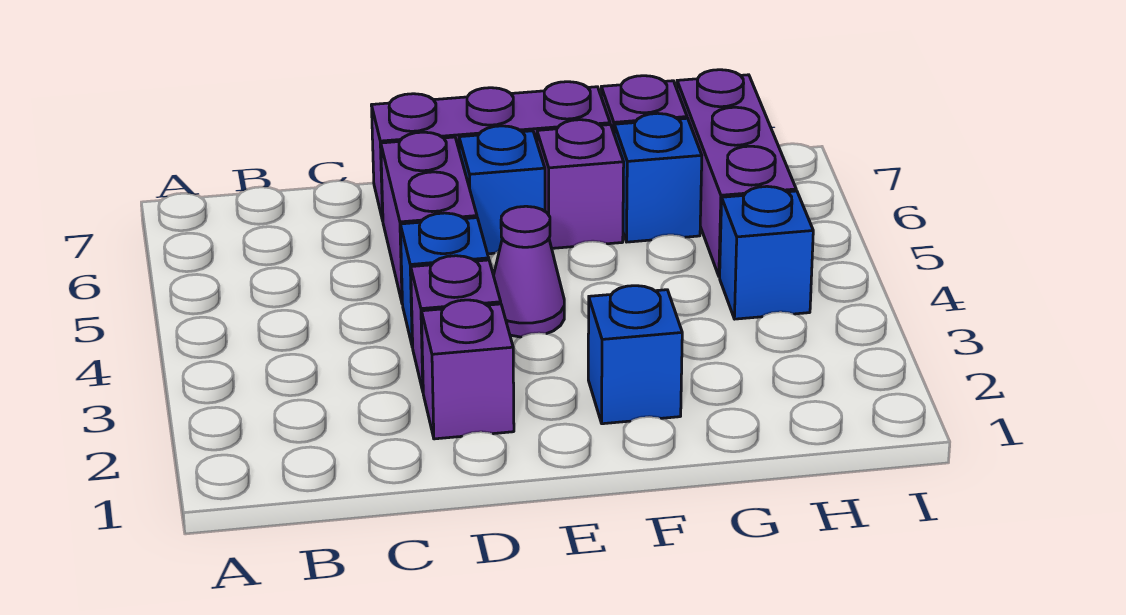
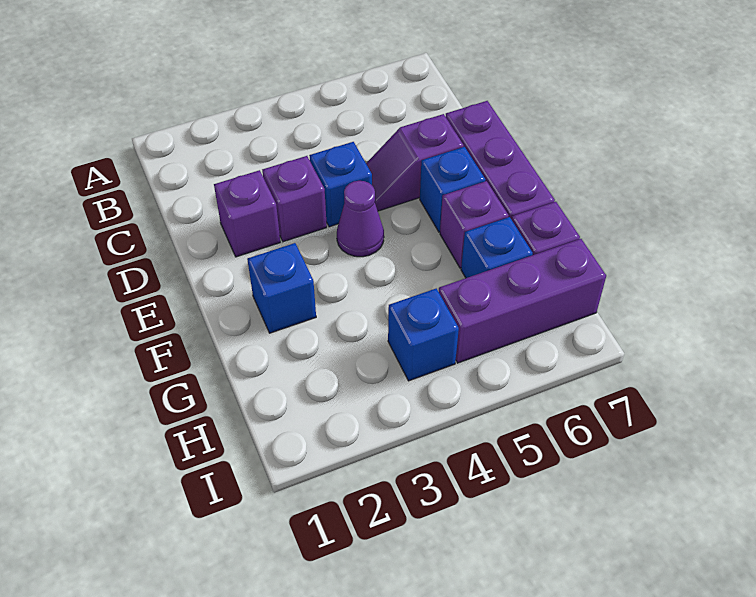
purple 1x2 brick [381,132,477,302] -> purple 1x2 slope [366,114,464,211]

